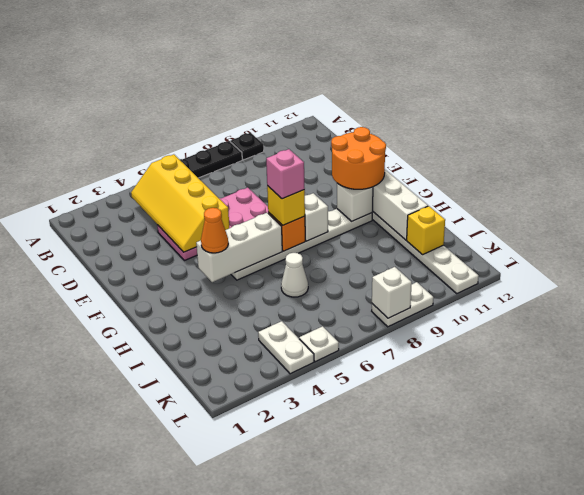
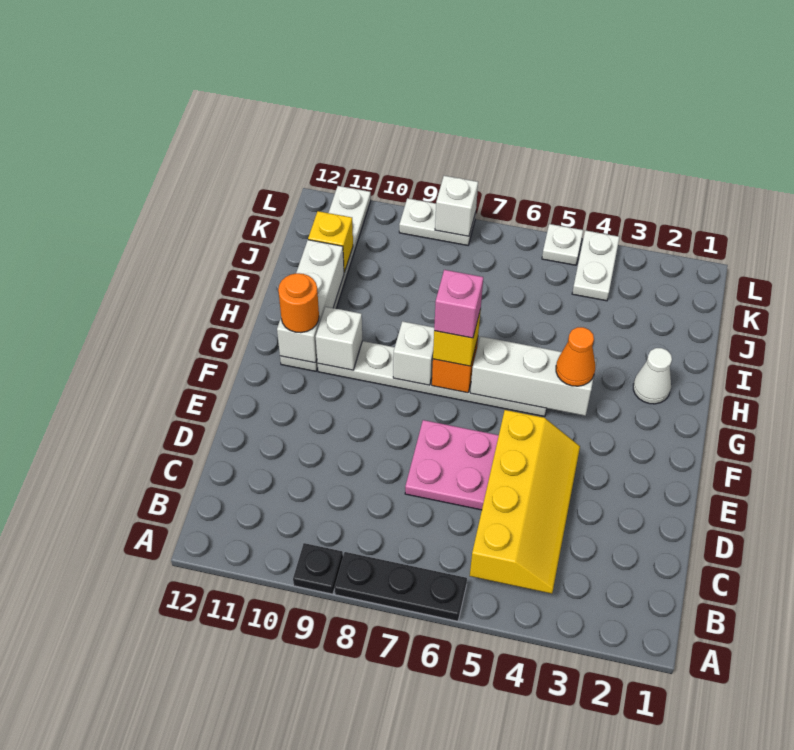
orange 2x2 round brick [331,127,386,189] -> orange 1x1 round brick [278,273,319,333]
white 1x1 cone [281,253,308,297] -> white 1x1 cone moved to [633,348,672,404]

